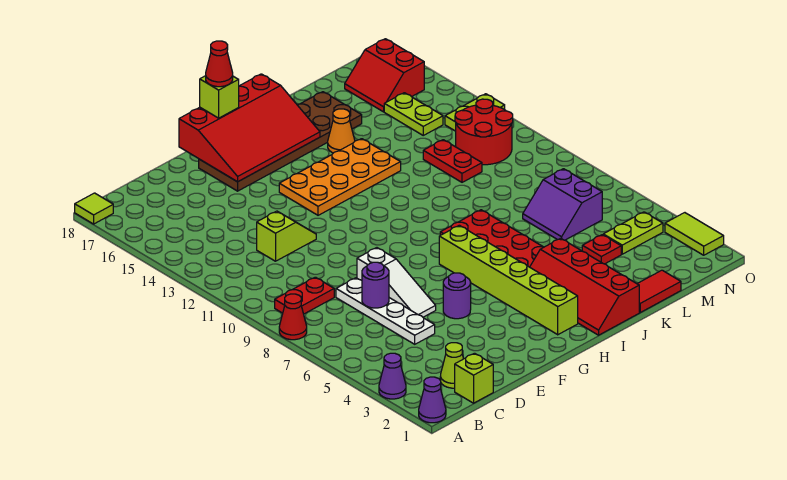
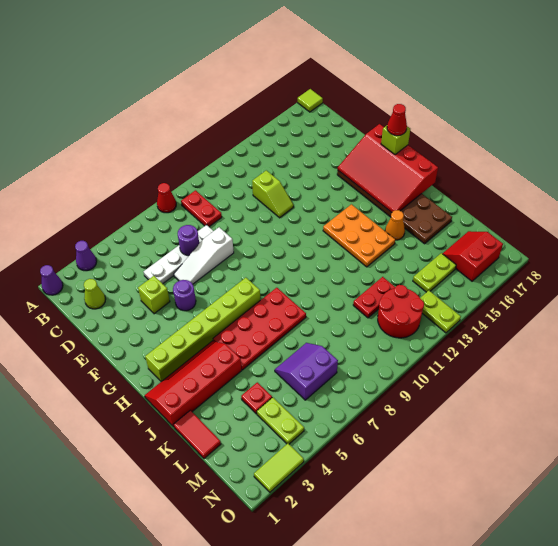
lime 1x1 brick [455,353,493,403] -> lime 1x1 brick moved to [138,276,170,314]
orange 2x4 plate [279,139,401,215] -> orange 2x3 plate [323,204,395,267]

